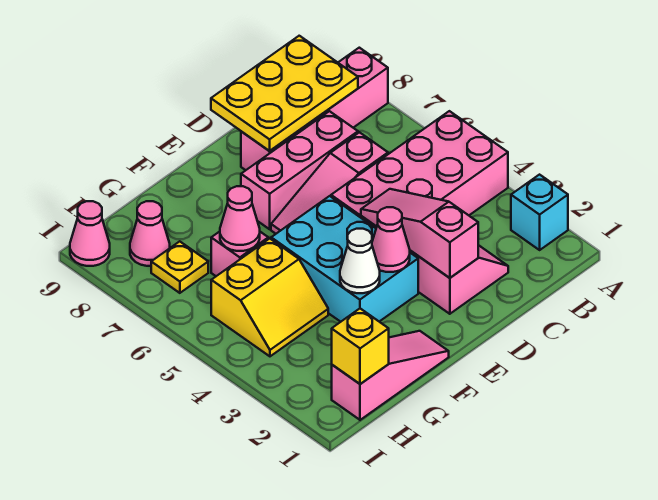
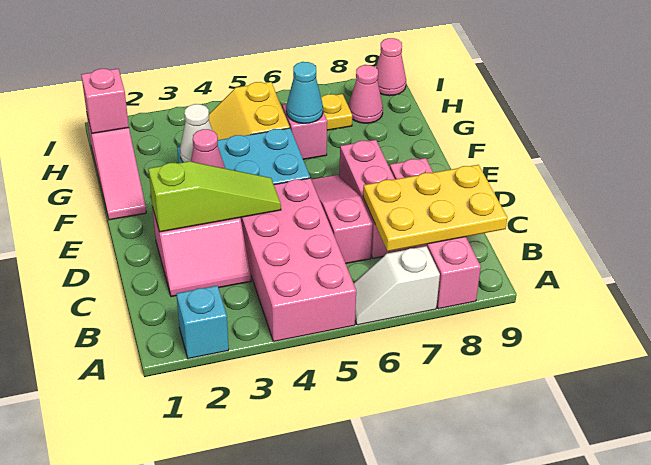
none -> white 1x2 slope [354,246,440,325]
yellow 2x3 plate [211,36,358,151] -> yellow 2x3 plate turned to [363,165,507,251]
pink 1x3 slope [361,189,478,278] -> lime 1x3 slope [148,161,281,232]
pink 1x1 cone [220,186,260,251] -> cyan 1x1 cone [286,62,323,124]
yellow 1x1 brick [332,309,389,384] -> pink 1x1 brick [81,69,129,133]

